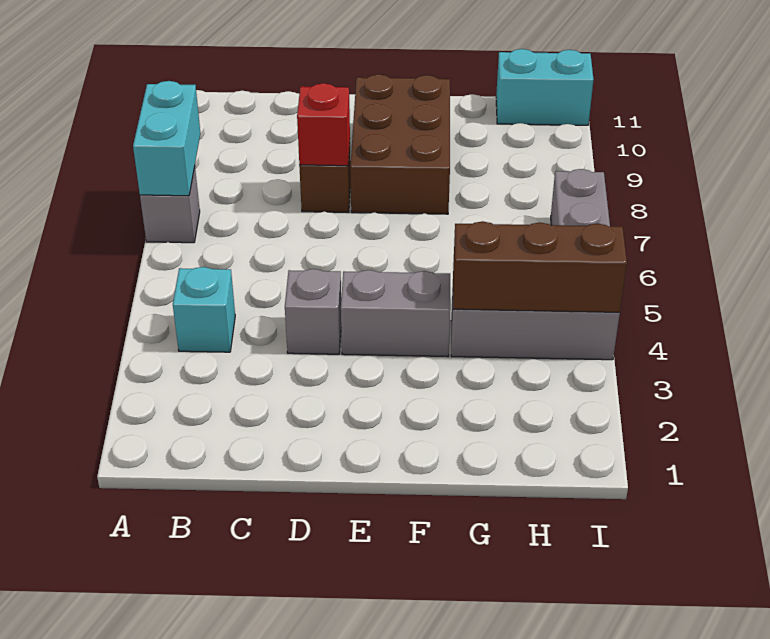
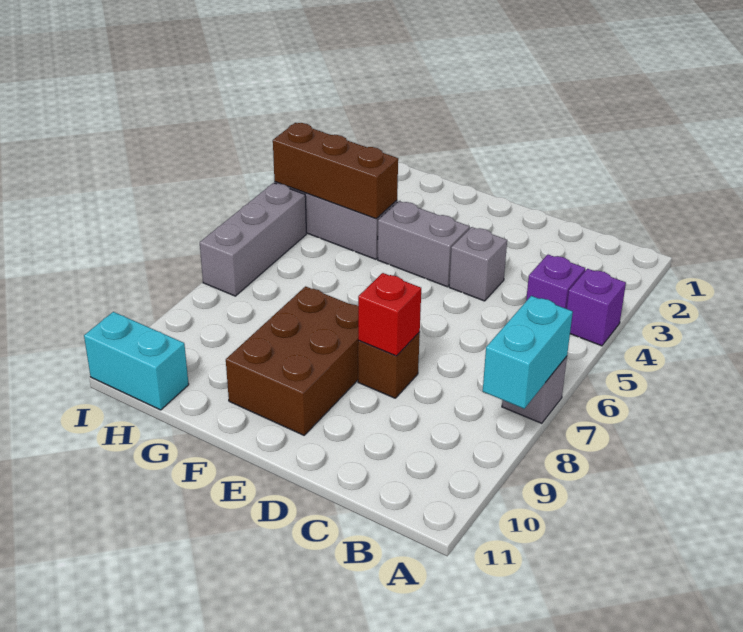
none -> purple 1x1 brick [567,269,626,346]
cyan 1x1 brick [173,267,235,352] -> purple 1x1 brick [526,255,585,309]

